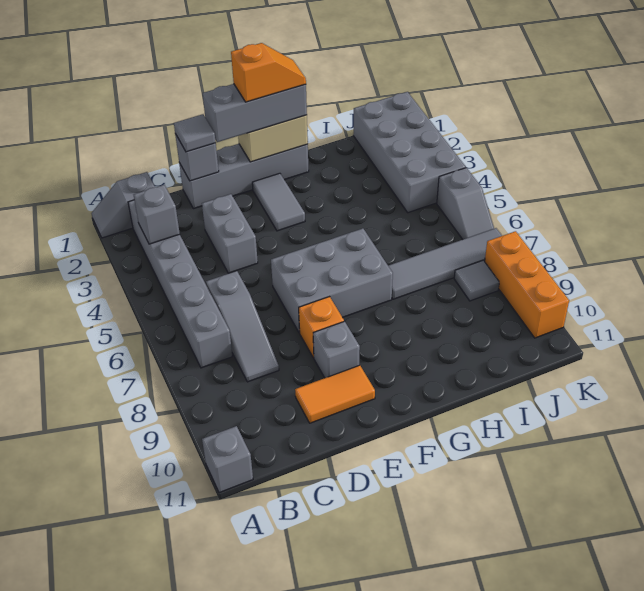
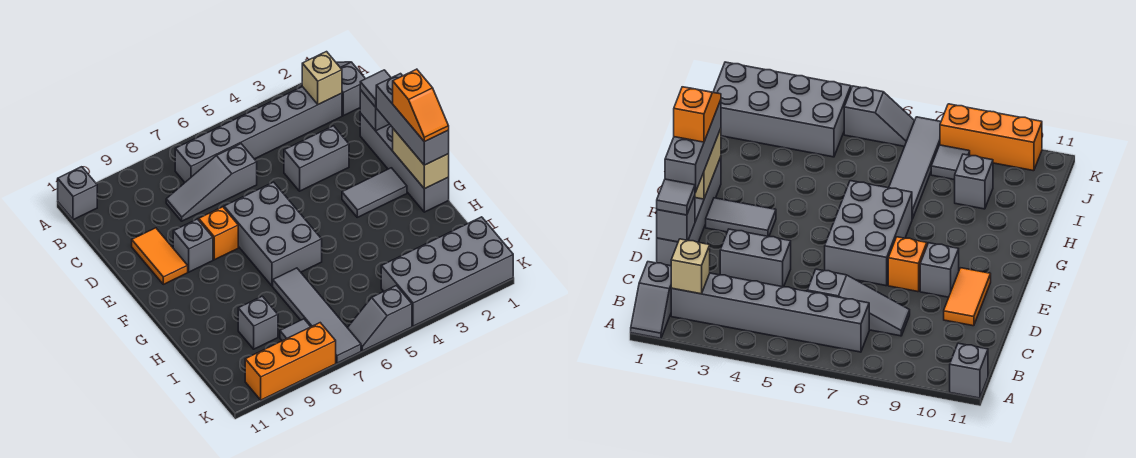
none -> tan 1x1 brick [302,52,342,104]
grey 1x1 brick [134,185,180,244] -> grey 1x1 brick moved to [238,296,278,349]

